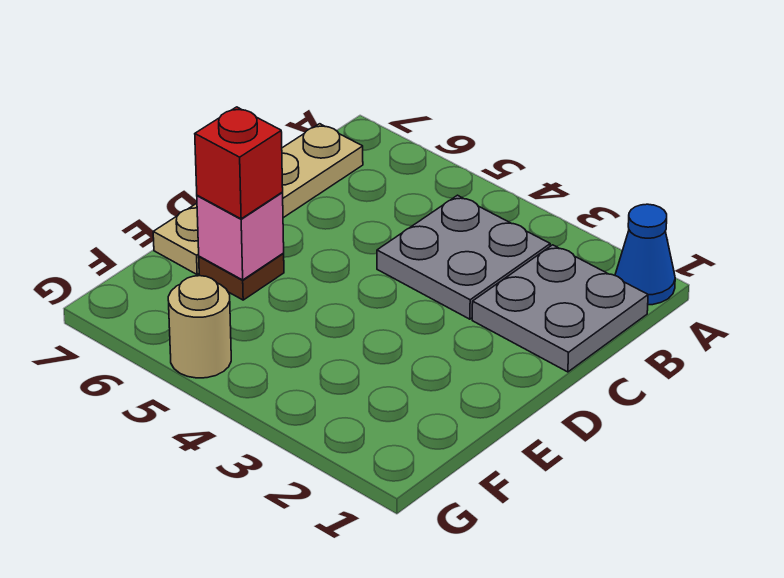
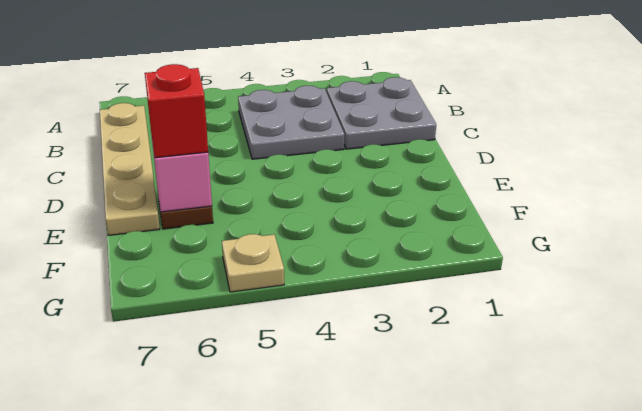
blue 1x1 cone [615,204,675,305] -> none
tan 1x1 round brick [168,276,231,378] -> tan 1x1 plate [222,234,284,292]

